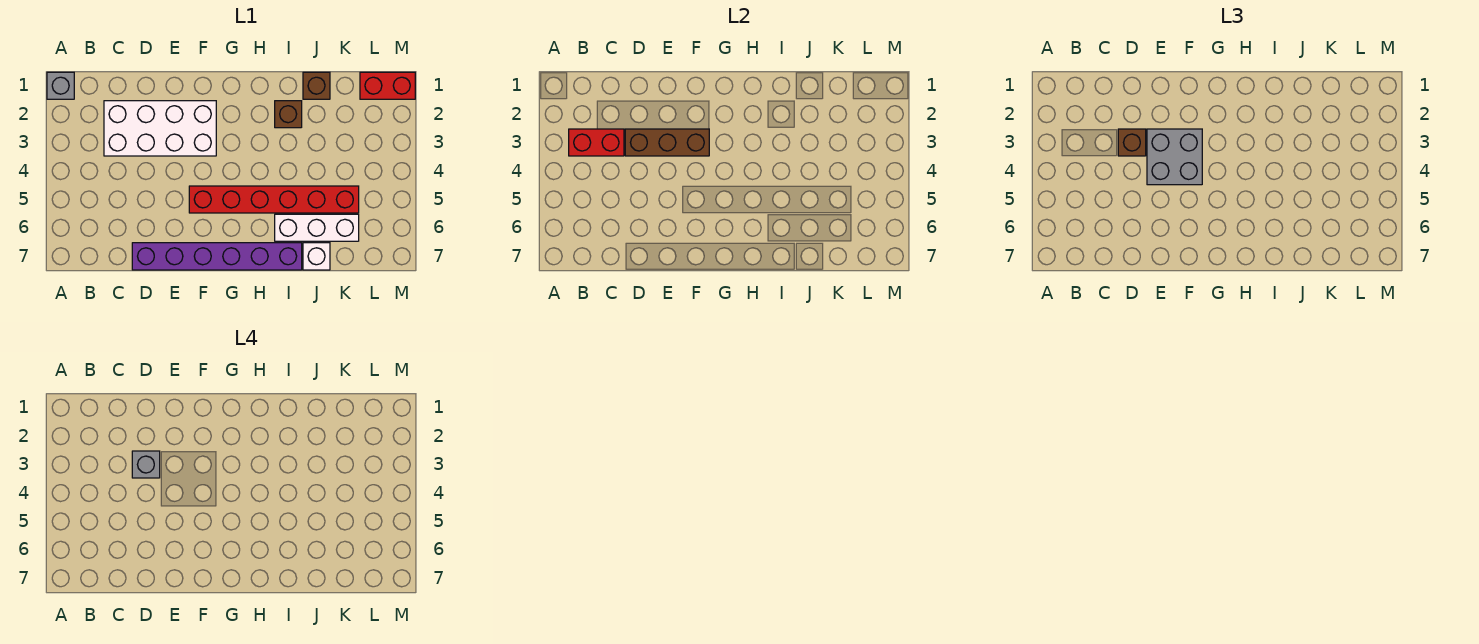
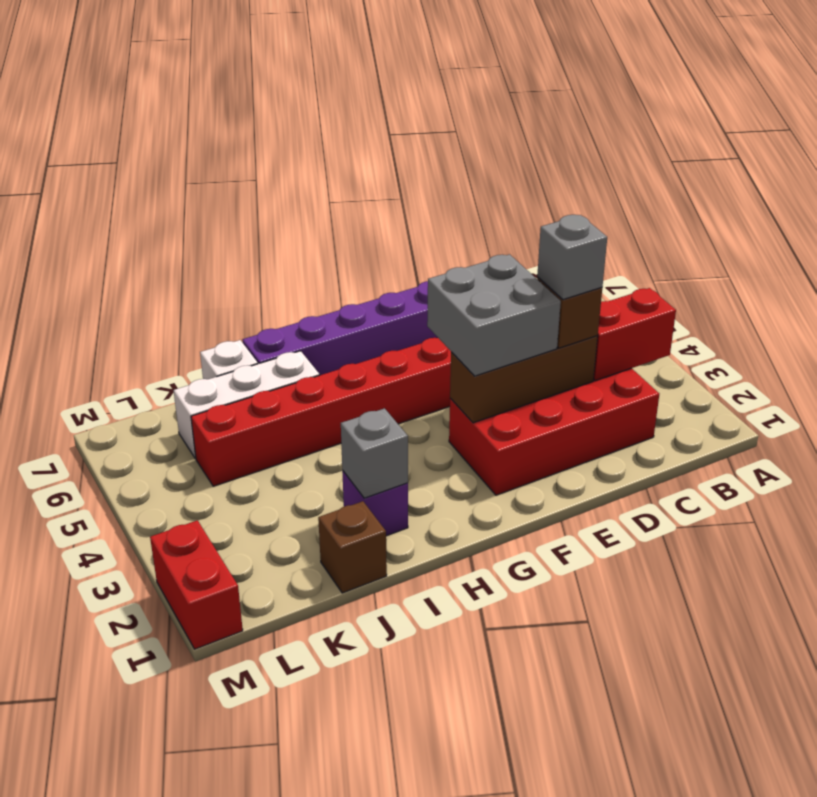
grey 1x1 brick [47,72,74,99] -> grey 1x1 brick moved to [341,408,408,498]
white 2x4 brick [104,101,216,156] -> red 2x4 brick [449,368,659,495]
brown 1x1 brick [275,101,302,128] -> purple 1x1 brick [342,470,408,536]
red 1x2 brick [360,72,415,99] -> red 1x2 brick turned to [150,520,243,649]

